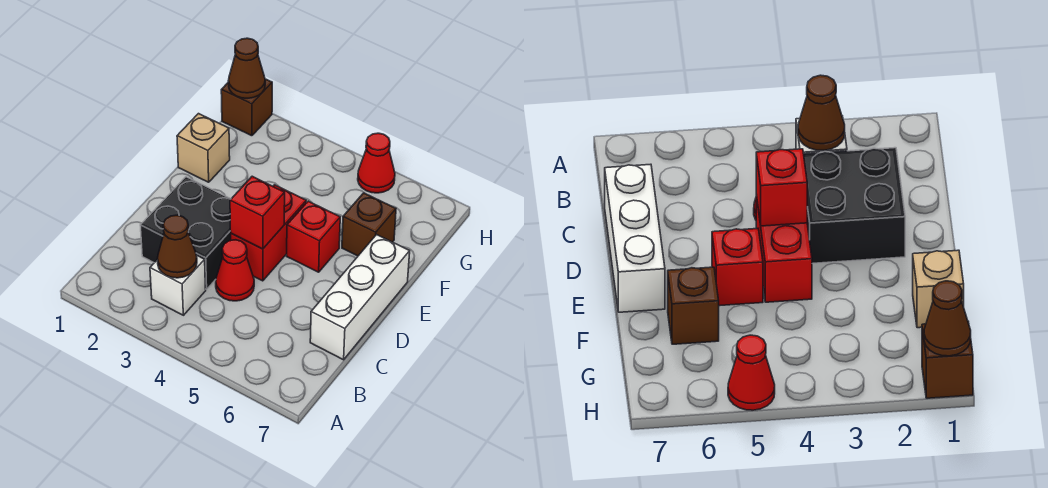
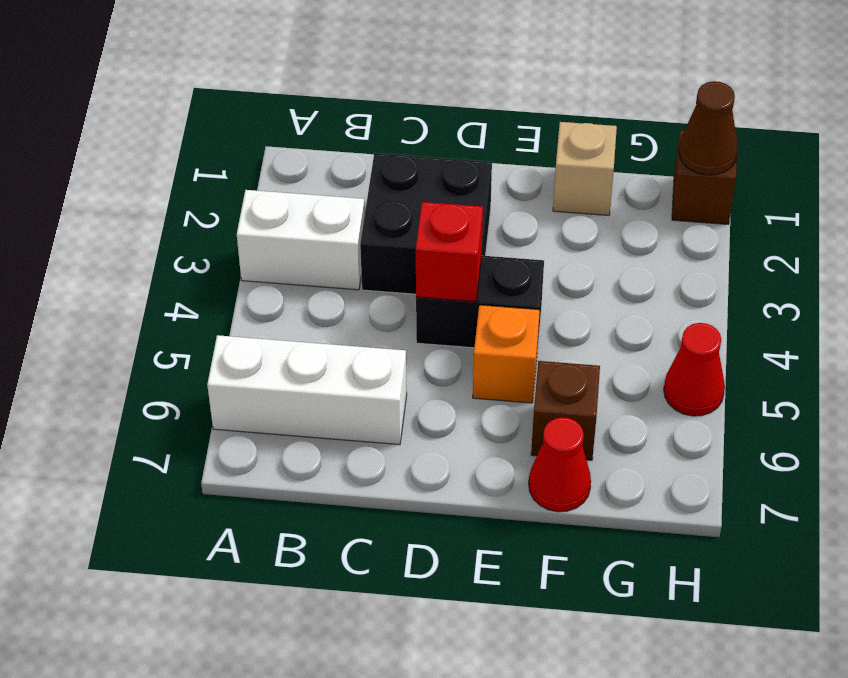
white 1x1 brick [150,255,206,315] -> white 1x2 brick [237,190,365,290]
brown 1x1 cone [157,215,197,278] -> none
red 1x1 cone [216,240,254,301] -> red 1x1 cone moved to [529,417,591,512]
white 1x3 brick [310,235,410,360] -> white 1x3 brick moved to [207,335,407,445]
red 1x2 brick [231,185,306,281] -> black 1x2 brick [416,256,544,350]
red 1x1 brick [287,201,340,272] -> orange 1x1 brick [473,305,540,403]

